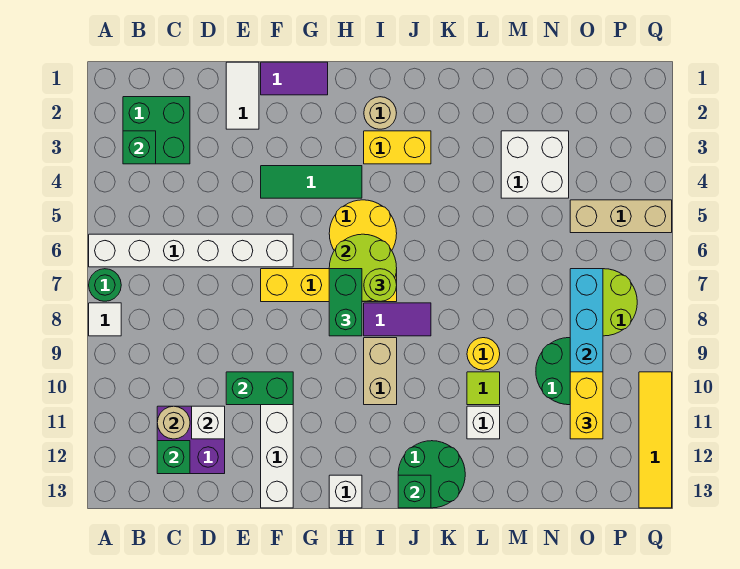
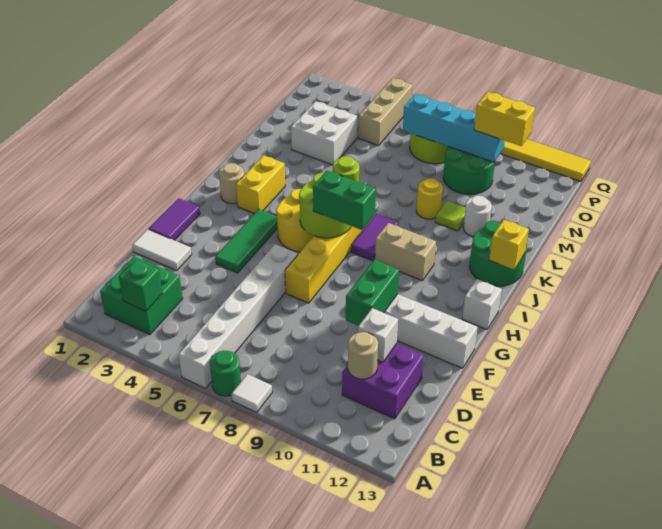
green 1x1 brick [157,441,190,474] -> none
green 1x1 brick [398,475,431,508] -> yellow 1x1 brick [489,220,529,270]
white 1x1 brick [467,406,500,439] -> white 1x1 round brick [463,196,492,237]

